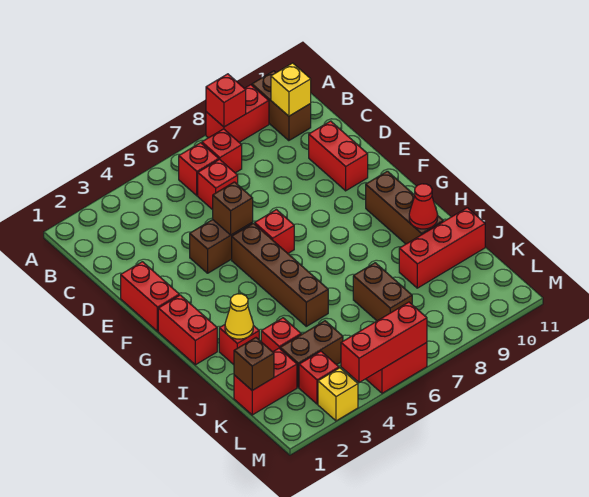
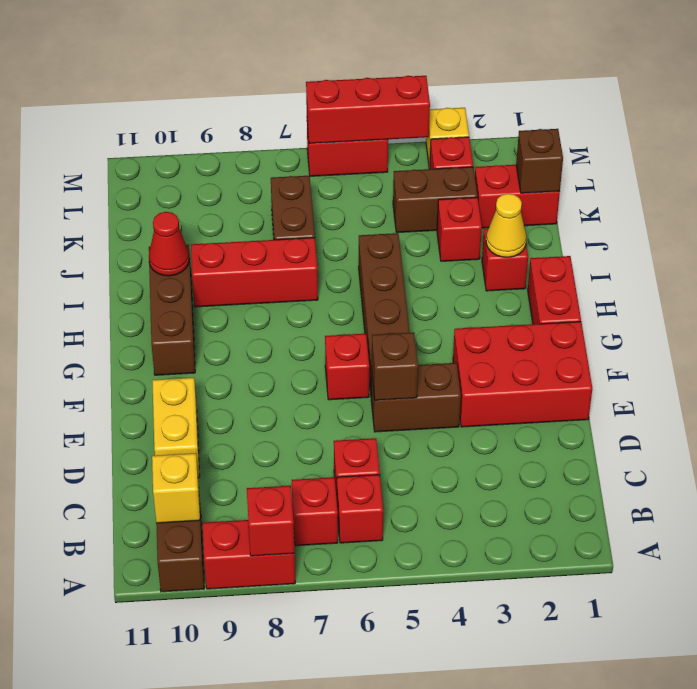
red 1x2 brick [309,121,368,191] -> yellow 1x2 brick [152,378,200,478]
red 1x2 brick [121,262,179,331] -> red 2x3 brick [453,322,592,427]
red 1x3 brick [399,208,485,288] -> red 1x3 brick moved to [191,238,318,307]

